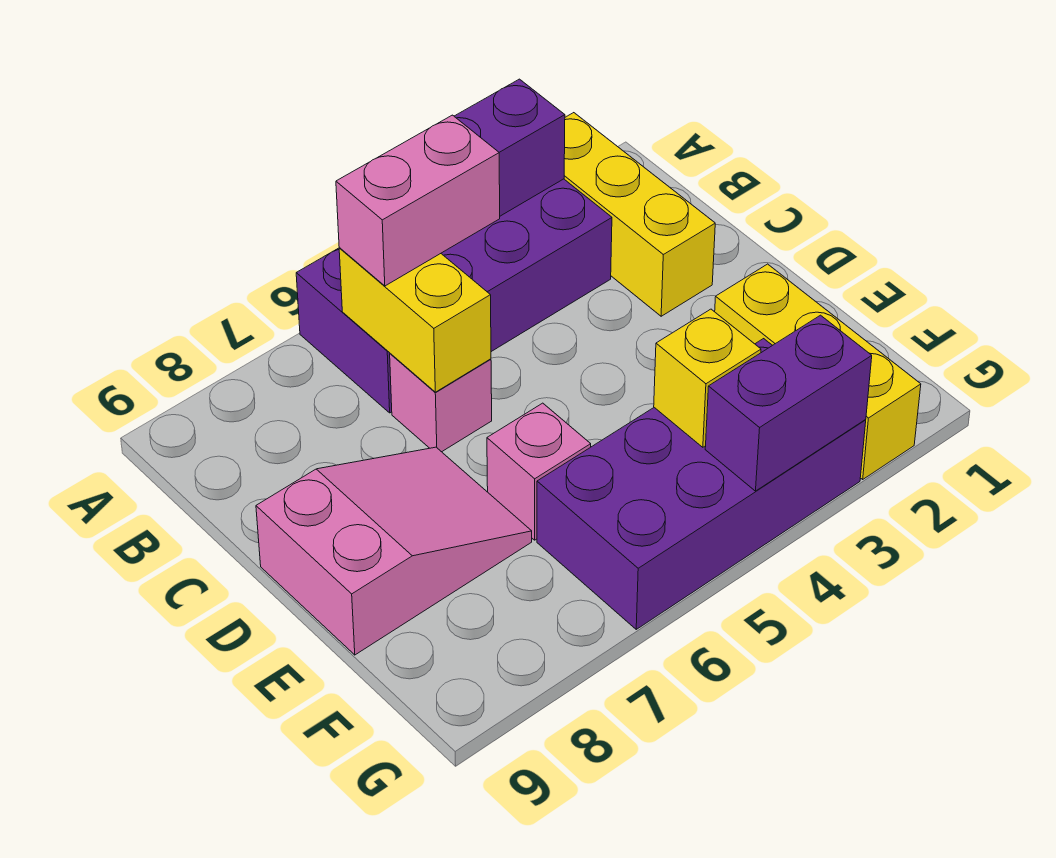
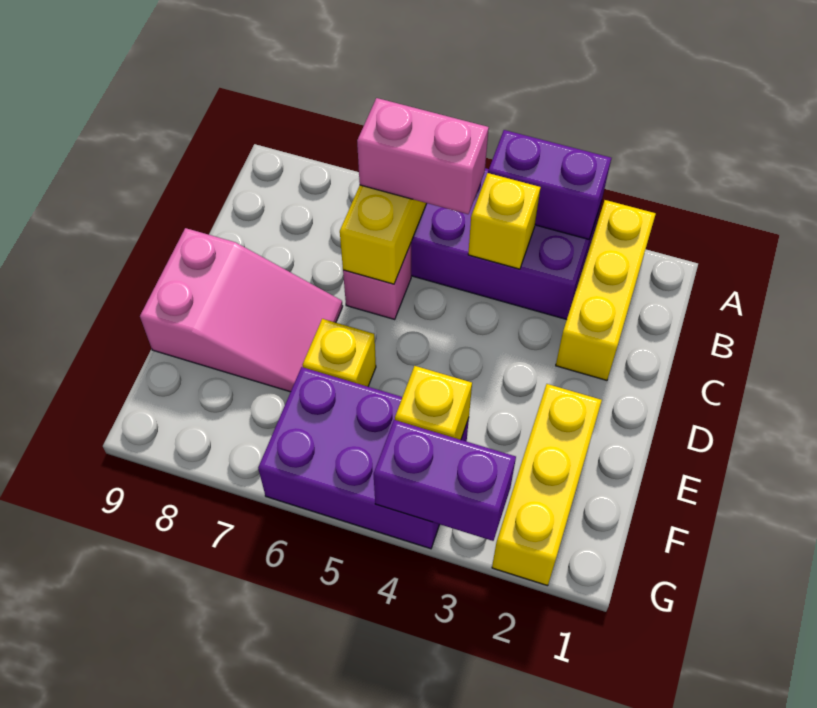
none -> yellow 1x1 brick [468,173,541,269]
pink 1x1 brick [487,403,591,540] -> yellow 1x1 brick [303,319,376,387]
purple 2x4 brick [537,339,866,629] -> purple 2x3 brick [258,367,469,549]

